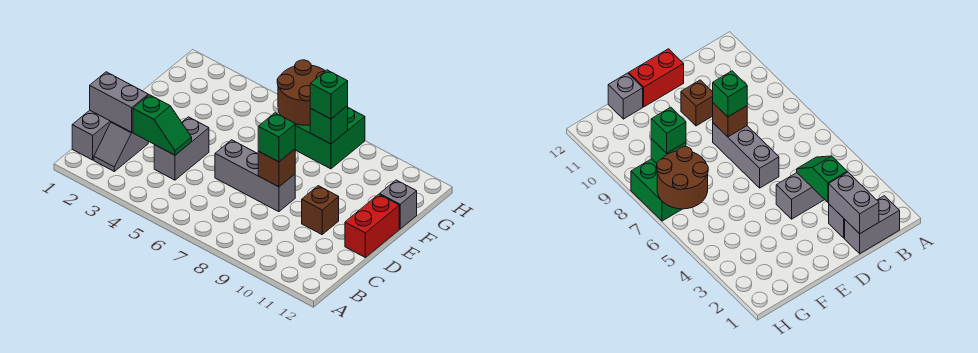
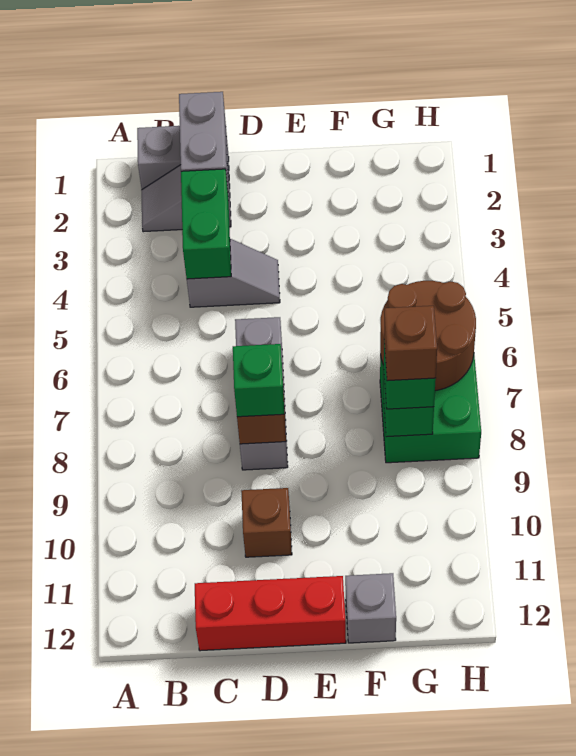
green 1x2 slope [133,95,192,155] -> green 1x2 brick [181,169,231,279]
grey 1x2 brick [154,117,209,180] -> grey 1x2 slope [187,239,280,307]
red 1x2 brick [345,194,399,257] -> red 1x3 brick [195,576,346,651]
none -> brown 1x1 brick [384,306,437,381]

